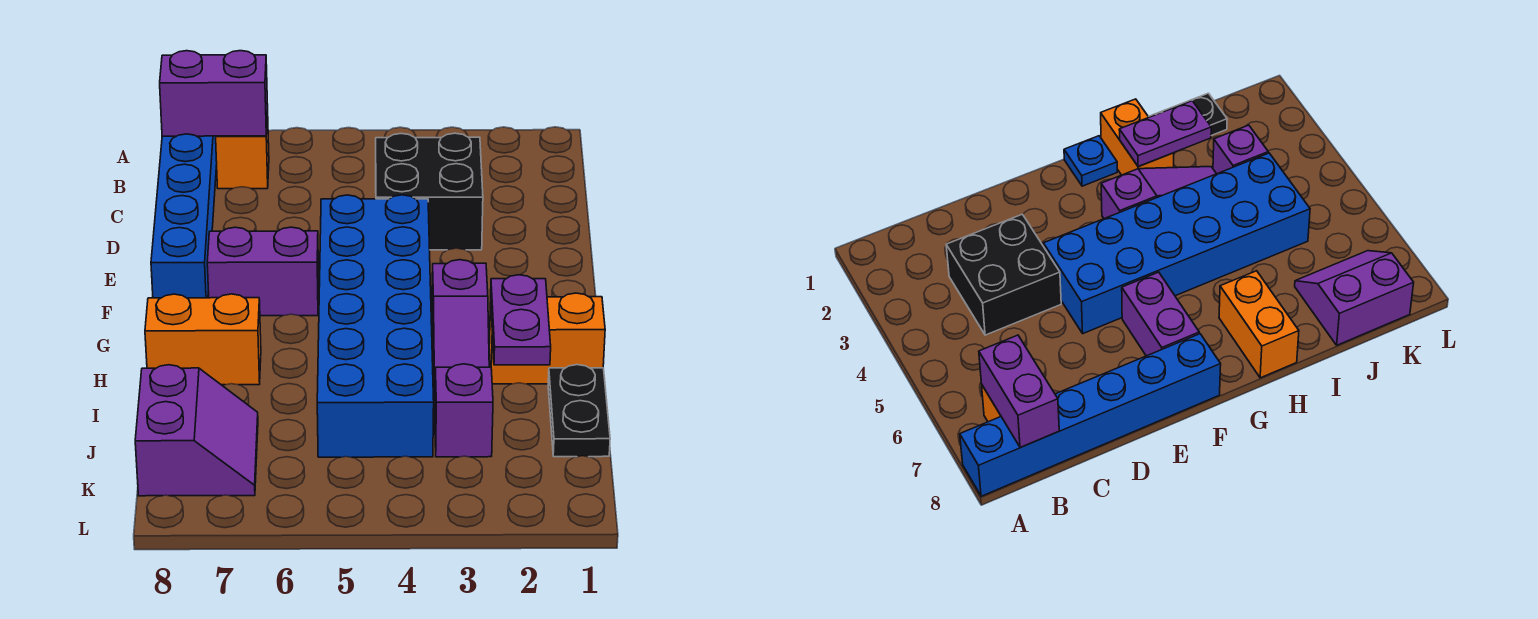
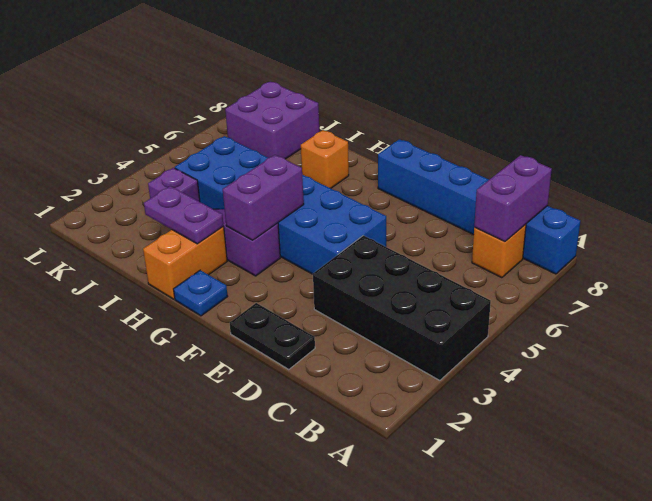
black 2x2 brick [376,133,483,250] -> black 2x4 brick [313,236,491,380]
purple 1x2 brick [207,227,319,316] -> purple 1x2 brick moved to [223,155,304,240]
orange 1x2 brick [145,294,261,385] -> orange 1x1 brick [301,130,349,188]
black 1x2 plate [548,365,610,457] -> black 1x2 plate moved to [230,303,315,370]
purple 2x2 slope [135,365,258,496] -> purple 2x2 brick [225,82,319,159]

